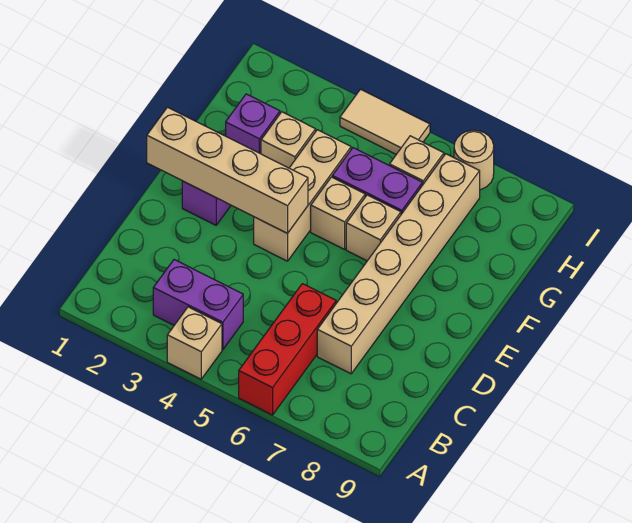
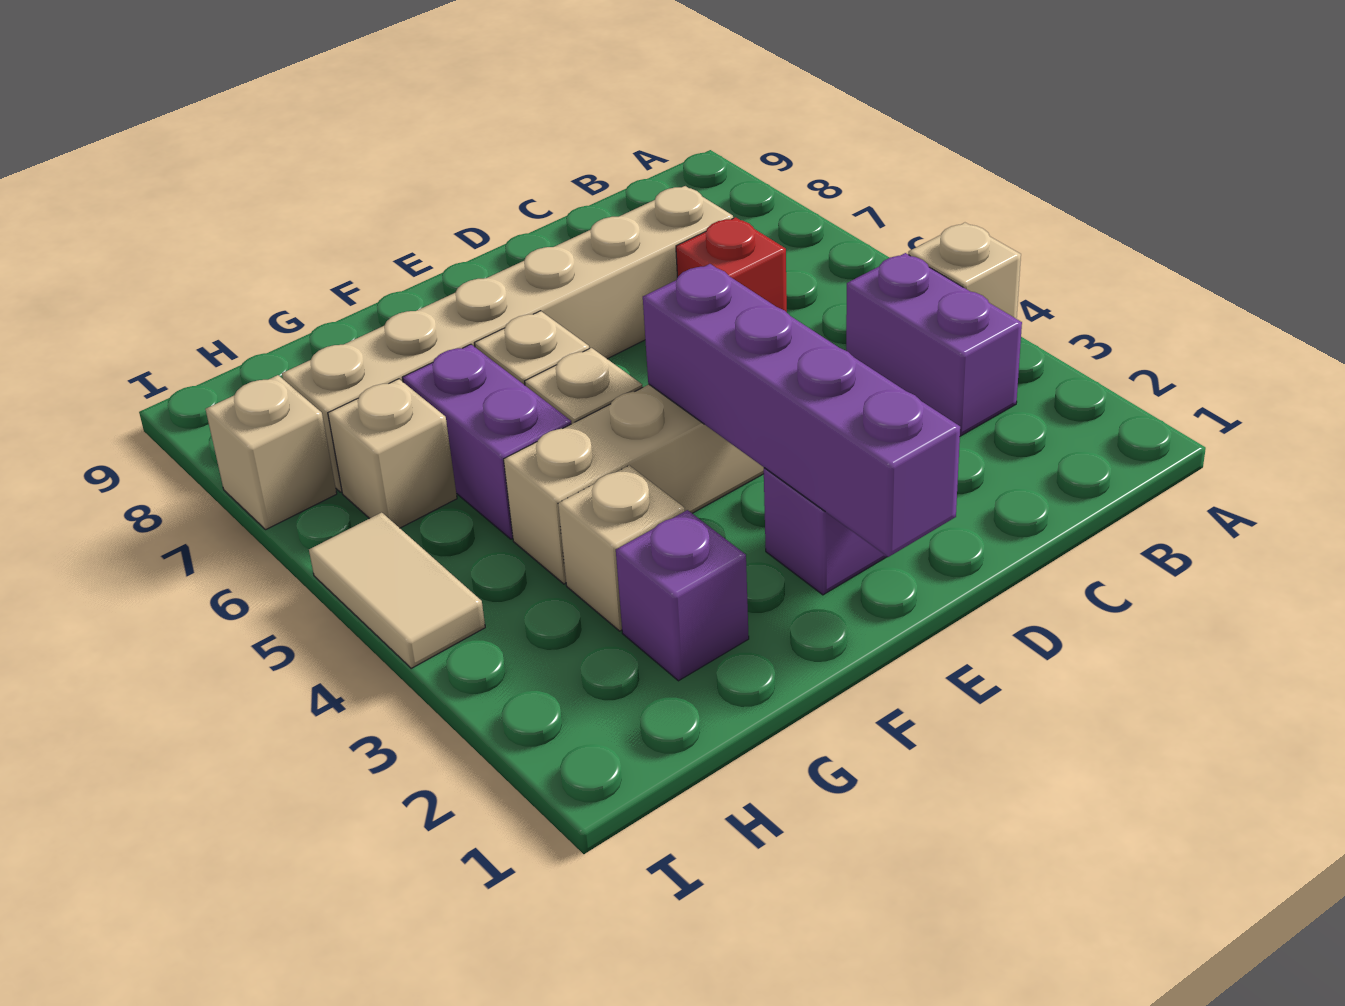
red 1x3 brick [239,284,336,415] -> red 1x1 brick [676,217,787,312]
tan 1x4 brick [147,107,308,233] -> purple 1x4 brick [643,264,960,557]
tan 1x1 round brick [454,130,494,190] -> tan 1x1 brick [206,375,337,530]

